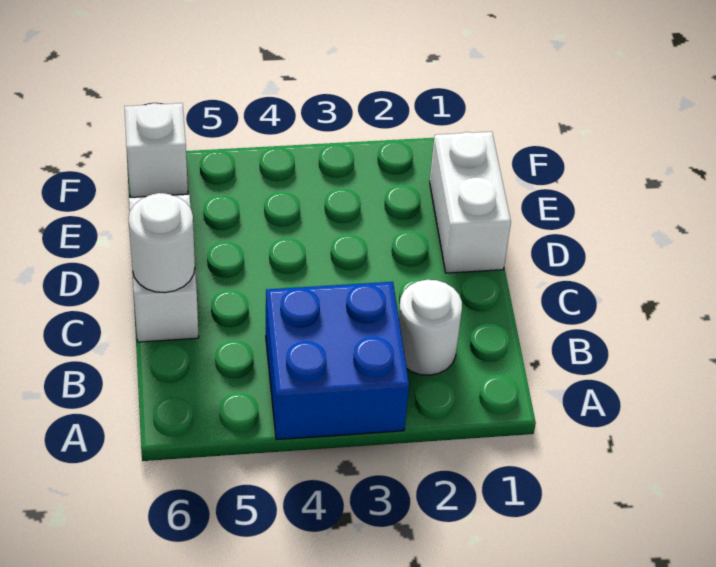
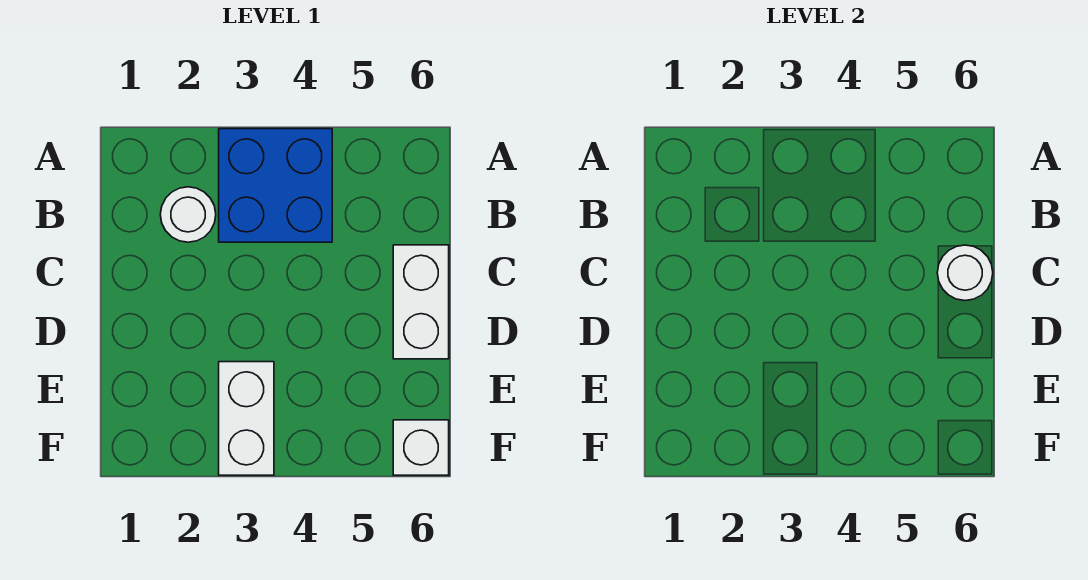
white 1x2 brick [430,132,511,273] -> white 1x2 brick moved to [219,362,274,475]

